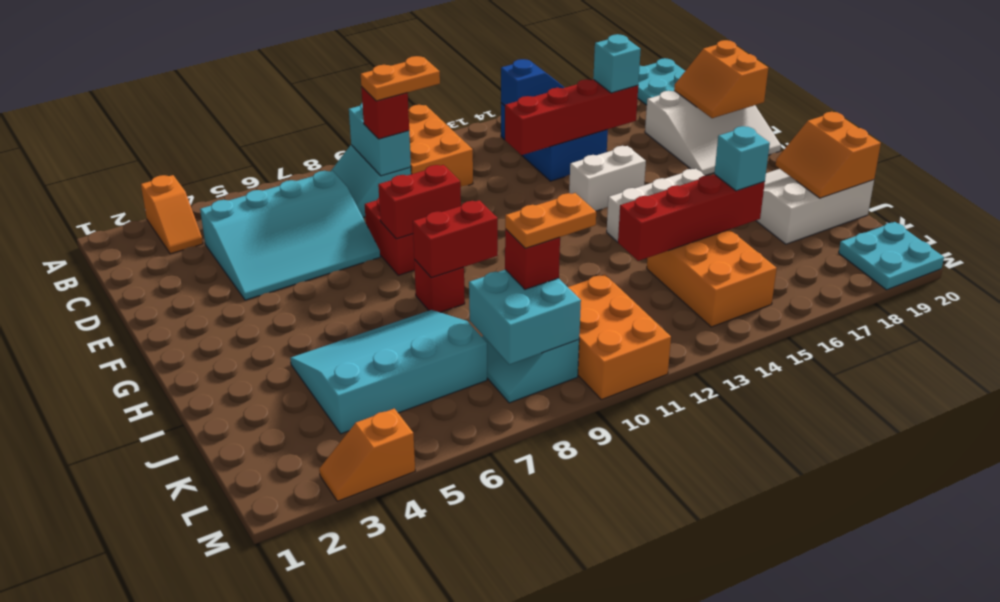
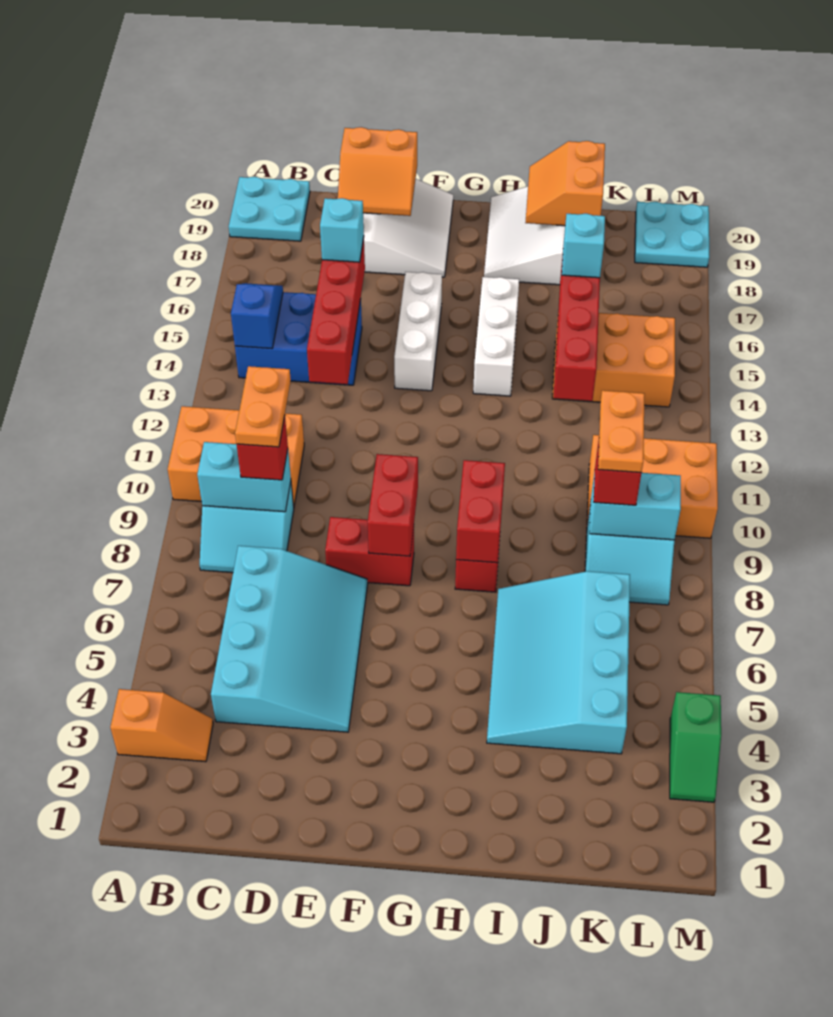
white 1x2 brick [569,146,646,211] -> white 1x3 brick [394,272,442,391]
orange 2x2 slope [776,112,881,198] -> orange 2x2 slope turned to [525,141,605,226]
cyan 2x2 brick [469,270,581,365] -> cyan 1x2 brick [589,472,681,540]
orange 1x2 slope [319,409,415,501] -> green 1x2 slope [670,692,721,802]

